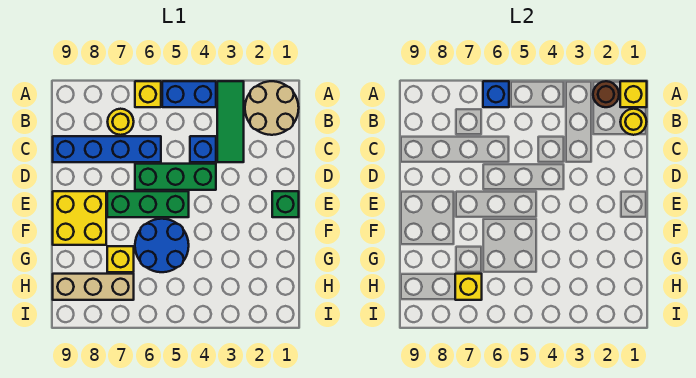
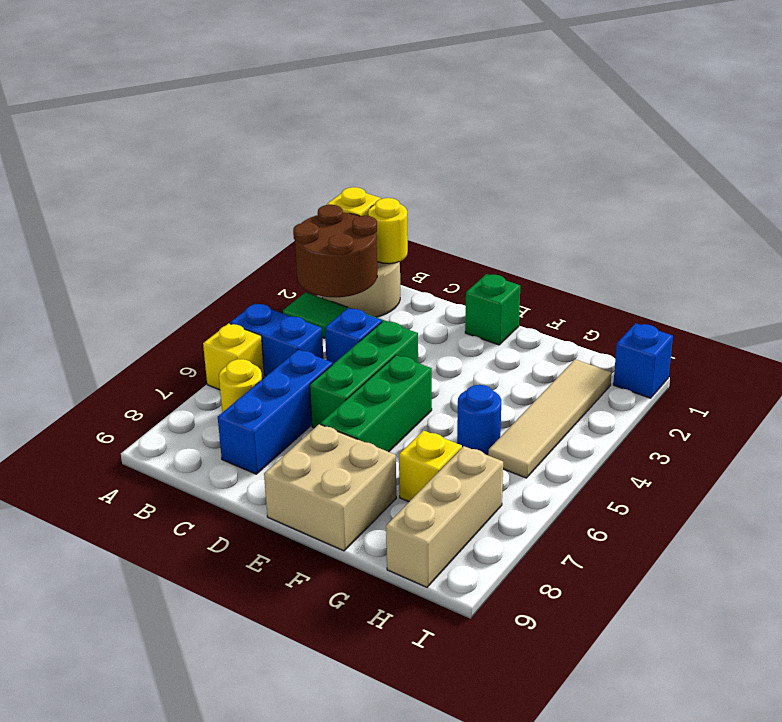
brown 1x1 round brick [593,81,619,107] -> brown 2x2 round brick [293,205,377,297]
blue 1x2 brick [162,81,216,107] -> blue 1x2 brick turned to [230,303,323,376]
blue 1x1 brick [483,81,509,107] -> blue 1x1 brick moved to [613,323,673,398]
blue 1x4 brick [53,136,161,162] -> blue 1x3 brick [218,350,333,474]
yellow 2x2 brick [53,191,106,245] -> tan 2x2 brick [264,424,396,551]
blue 2x2 round brick [135,219,189,272] -> blue 1x1 round brick [457,385,501,455]
none -> tan 1x4 tile [488,359,612,478]
yellow 1x1 brick [455,274,482,300] -> none

